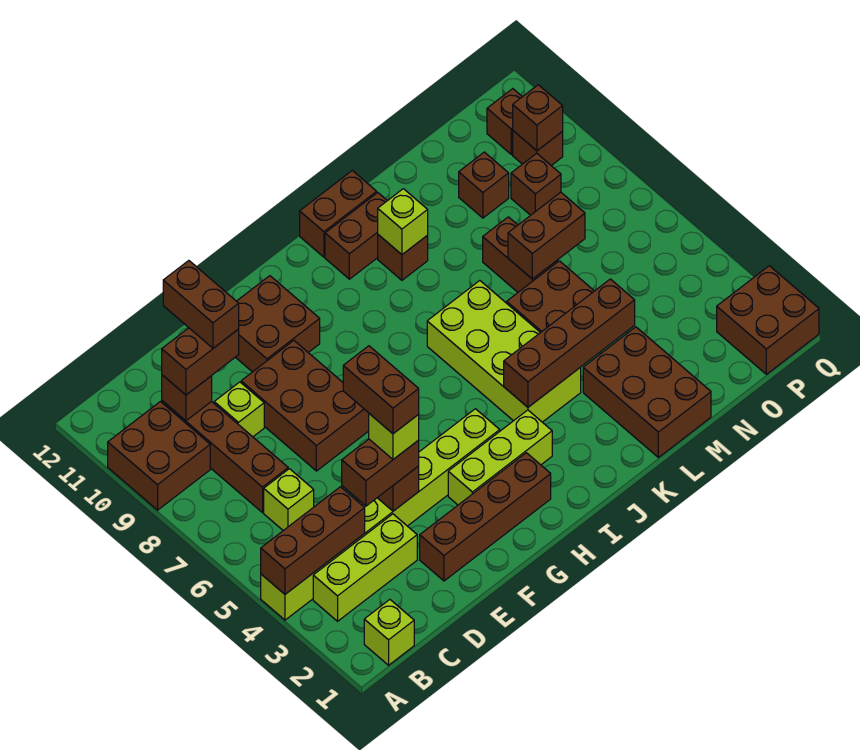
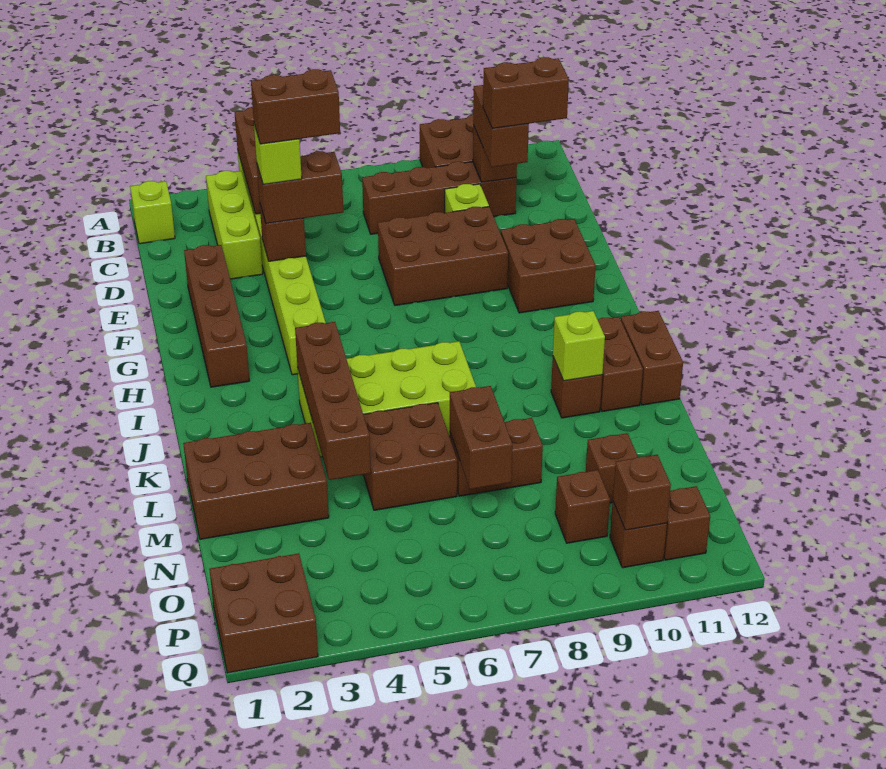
lime 1x1 brick [264,469,314,531] -> none
brown 1x2 brick [342,439,419,506] -> brown 1x2 brick turned to [257,151,343,224]
lime 1x3 brick [448,410,552,505] -> none

